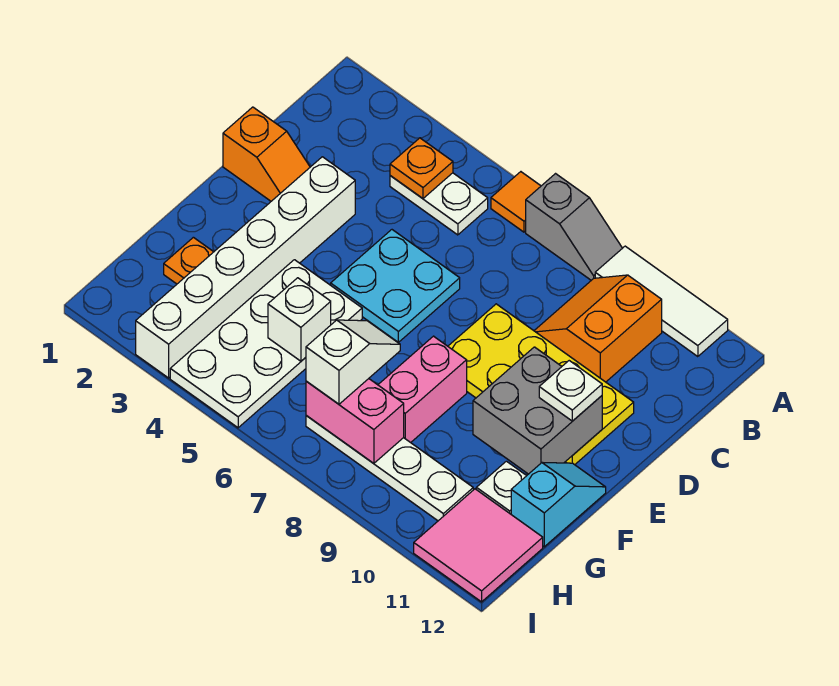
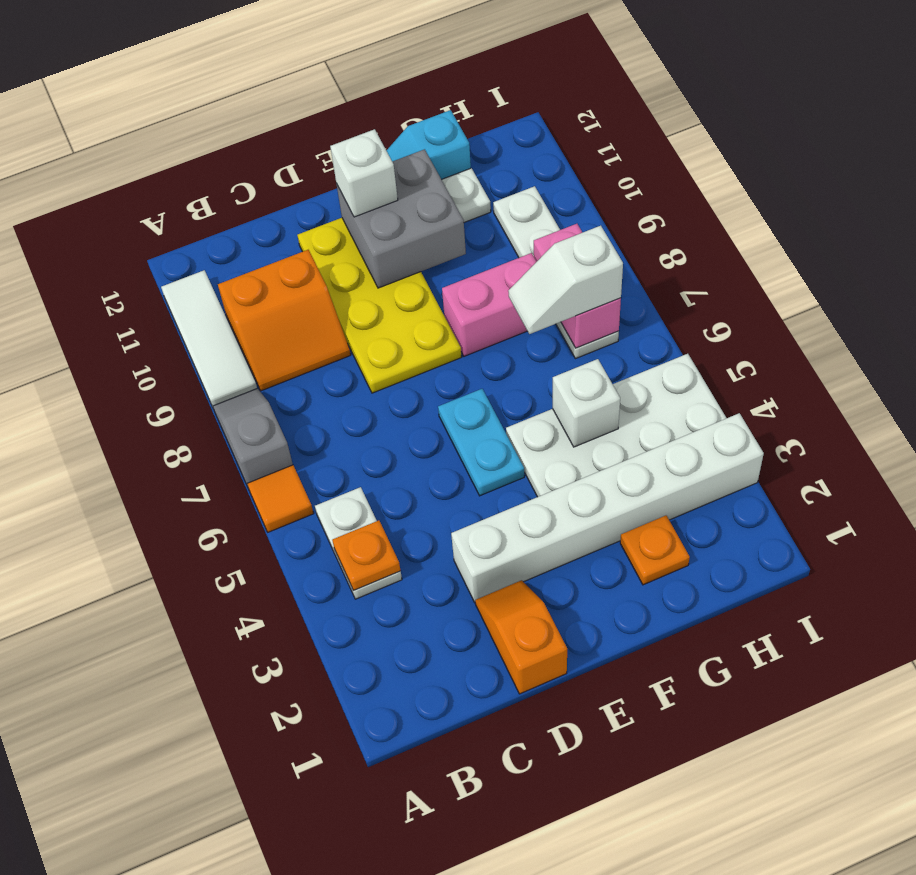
cyan 2x2 plate [331,230,460,342] -> cyan 1x2 plate [438,389,524,496]
white 1x1 plate [539,361,602,421] -> white 1x1 brick [330,129,398,217]
pink 2x2 tile [414,489,543,602] -> none

